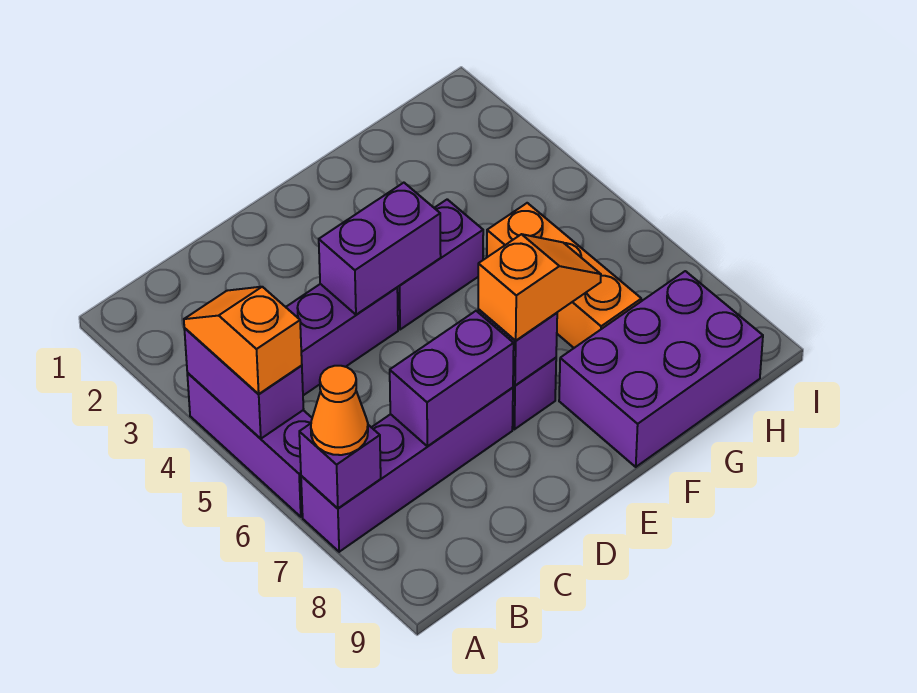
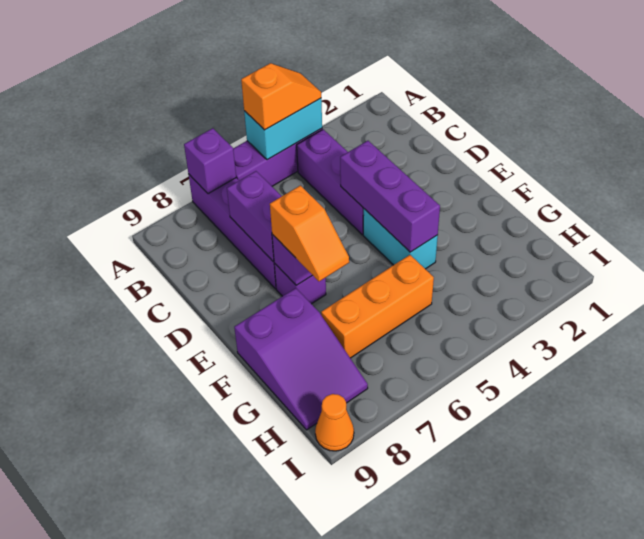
purple 1x2 brick [184,328,304,439] -> cyan 1x2 brick [244,98,322,160]
orange 1x1 cone [311,366,368,455] -> orange 1x1 cone moved to [315,394,354,451]
purple 1x2 brick [319,183,441,315] -> purple 1x3 brick [340,141,440,252]
purple 1x2 brick [397,199,483,330] -> cyan 1x2 brick [363,209,438,269]
purple 2x3 brick [559,271,763,467] -> purple 2x3 slope [234,288,368,430]

